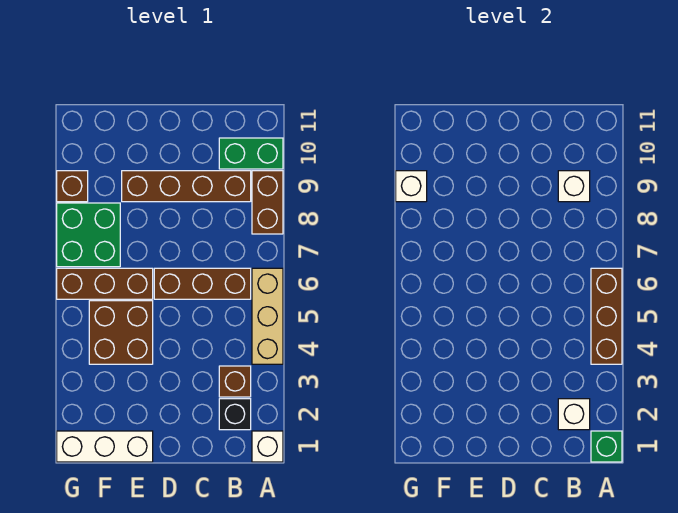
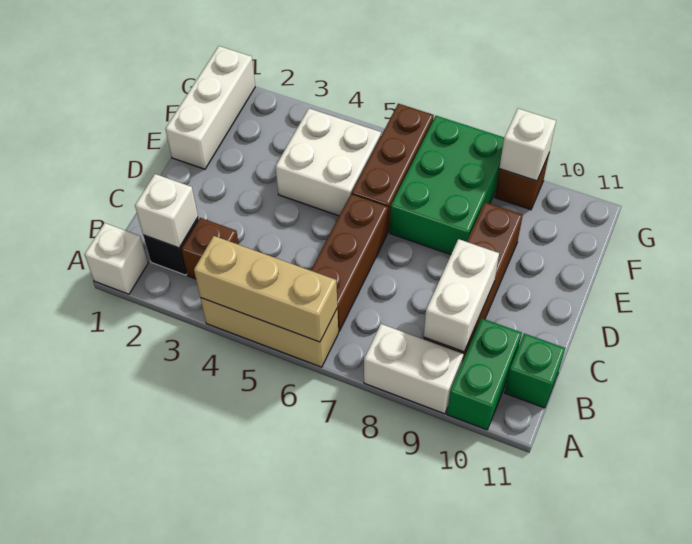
green 1x1 brick [591,431,622,462] -> green 1x1 brick moved to [505,333,565,408]
brown 1x3 brick [591,268,622,364] -> tan 1x3 brick [194,236,337,342]
brown 1x2 brick [252,171,283,234] -> white 1x2 brick [364,324,463,414]
white 1x1 brick [558,171,590,202] -> white 1x2 brick [424,239,499,352]
brown 2x2 brick [89,301,153,364] -> white 2x2 brick [276,109,381,216]
green 2x2 brick [57,203,120,267] -> green 2x3 brick [390,116,504,255]

